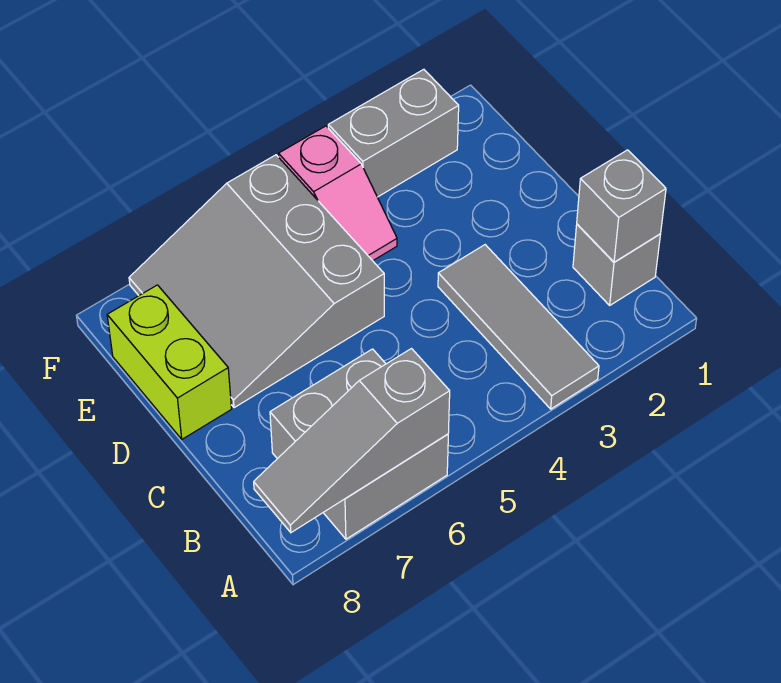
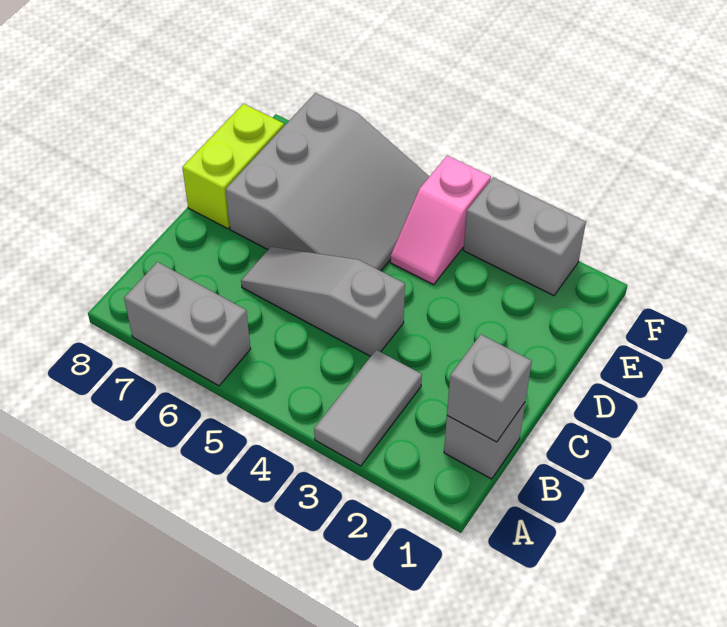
grey 1x3 tile [438,245,599,409] -> grey 1x2 tile [314,350,422,466]
grey 2x2 brick [270,349,448,539] -> grey 1x2 brick [124,262,250,386]
grey 1x3 slope [254,349,450,532] -> grey 1x3 slope moved to [241,247,405,356]
grey 3x3 slope [129,155,384,408] -> grey 3x3 slope turned to [226,93,429,271]

